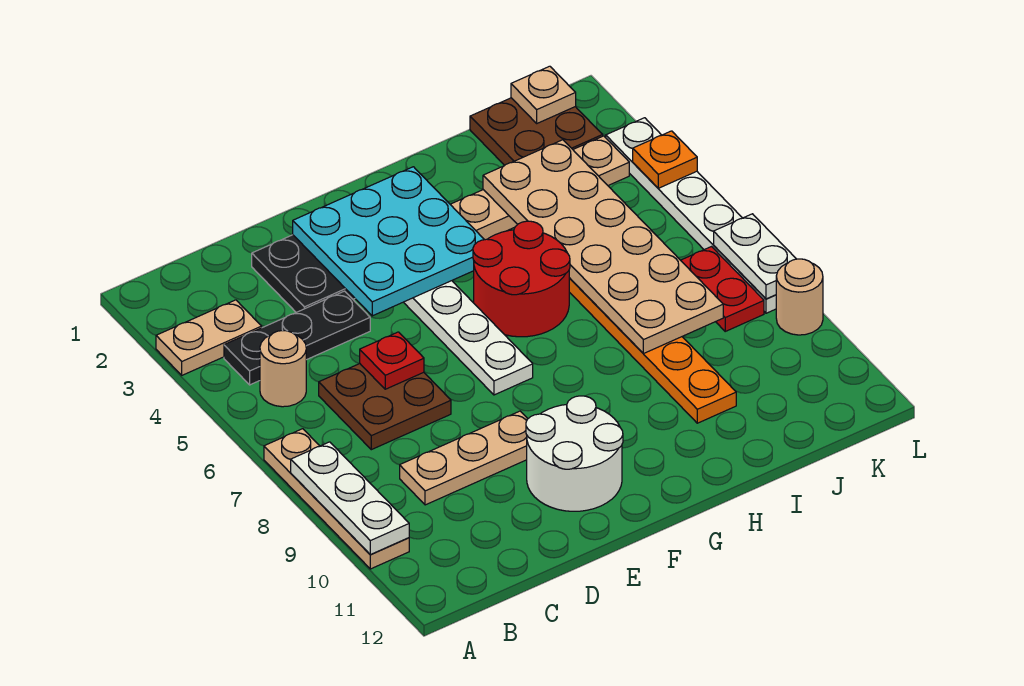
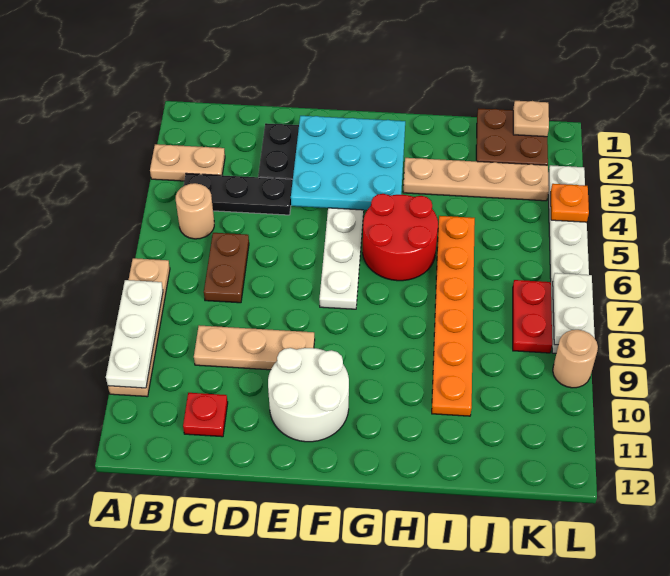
brown 2x2 plate [319,364,451,450] -> brown 1x2 plate [204,233,249,303]
red 1x1 plate [360,332,424,389] -> red 1x1 plate moved to [183,393,228,437]
tan 2x6 plate [483,140,723,354] -> none

